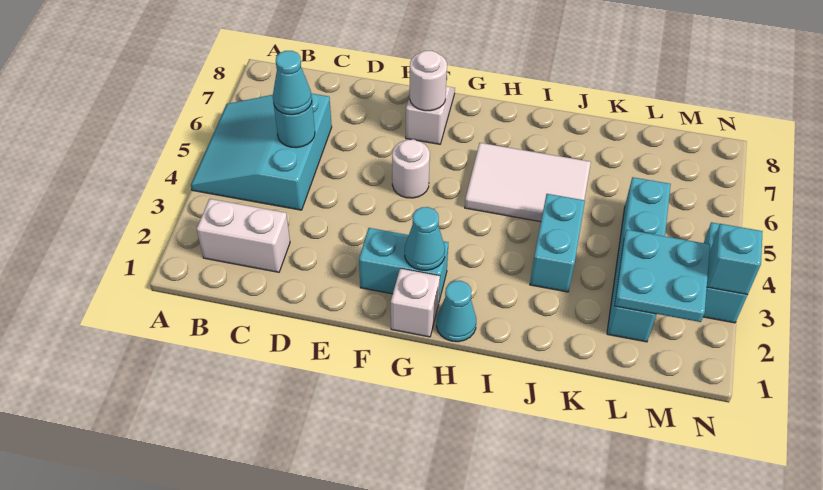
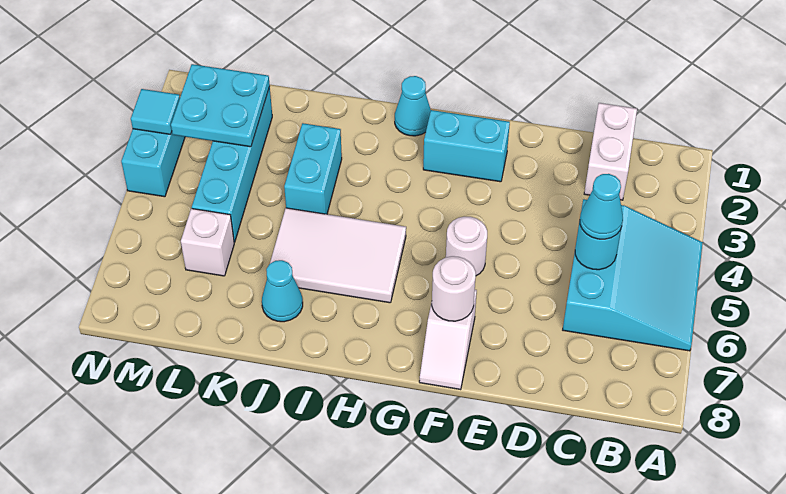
white 1x2 brick [197,199,290,272] -> white 1x2 brick turned to [584,103,637,200]
white 1x1 brick [391,268,440,337] -> white 1x1 brick moved to [181,209,234,276]
cyan 1x1 cone [405,207,445,270] -> cyan 1x1 cone moved to [262,260,303,322]
cyan 1x1 brick [707,224,763,295] -> cyan 1x1 tile [131,89,180,134]

